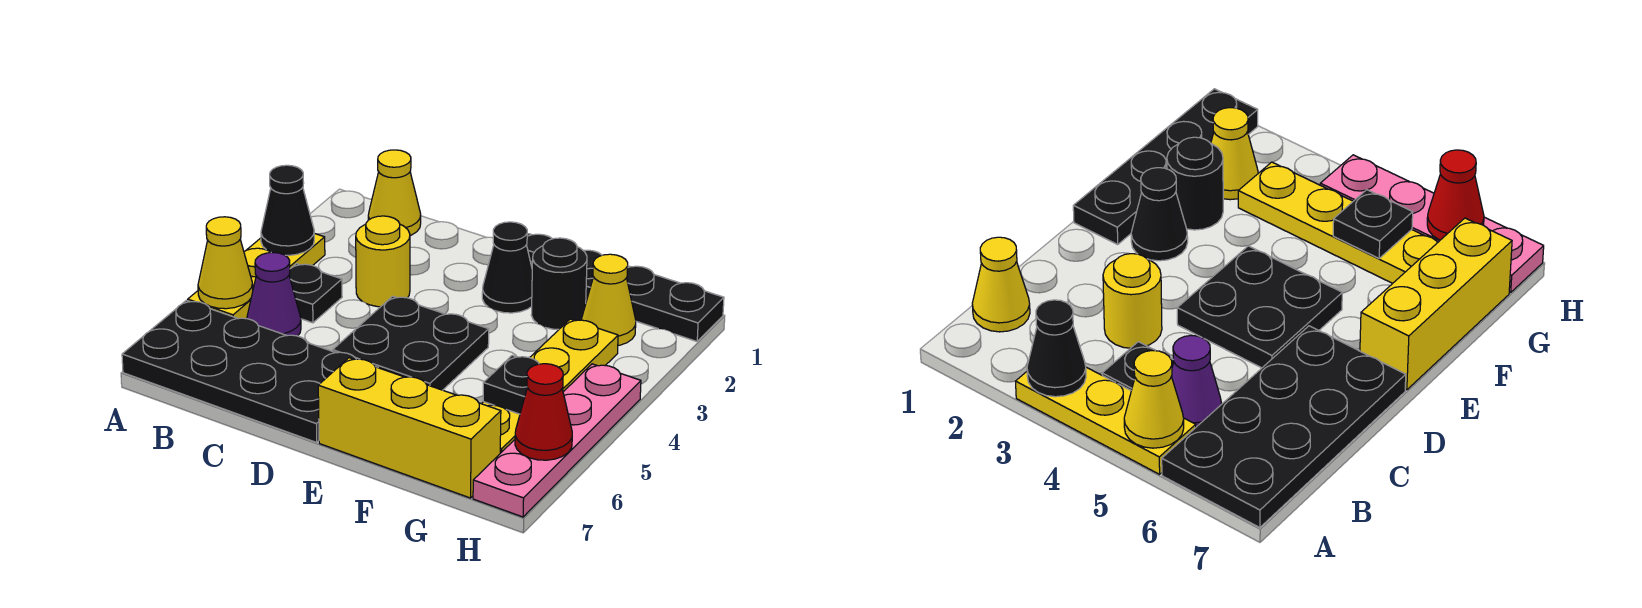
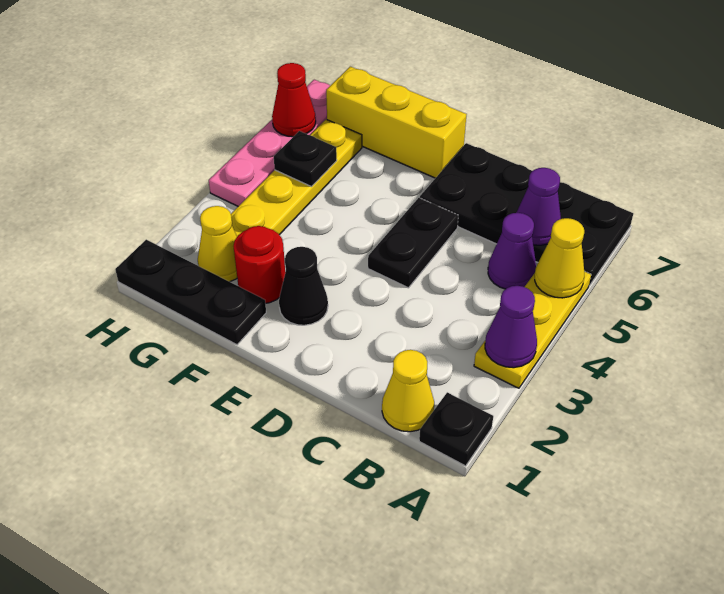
black 1x1 cone [261,165,314,255] -> purple 1x1 cone [485,286,537,368]
black 1x1 plate [289,264,342,323] -> black 1x1 plate moved to [419,392,493,466]
none -> purple 1x1 cone [516,168,561,245]
yellow 1x1 round brick [356,216,410,307] -> none
black 2x2 plate [333,296,489,390] -> black 1x2 plate [368,198,458,288]
black 1x4 plate [526,234,724,341] -> black 1x3 plate [115,240,266,345]
black 1x1 round brick [531,238,587,329] -> red 1x1 round brick [233,226,285,303]

